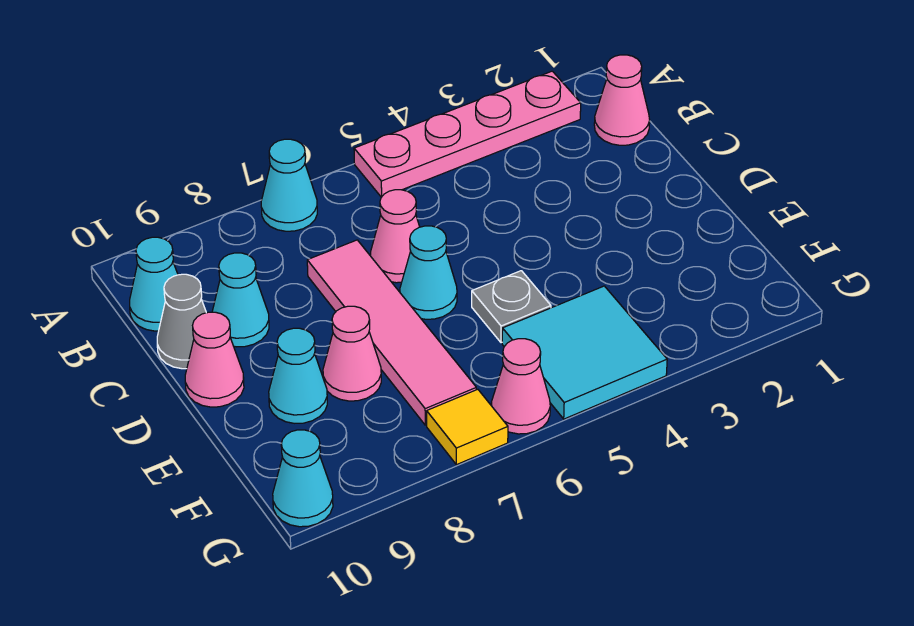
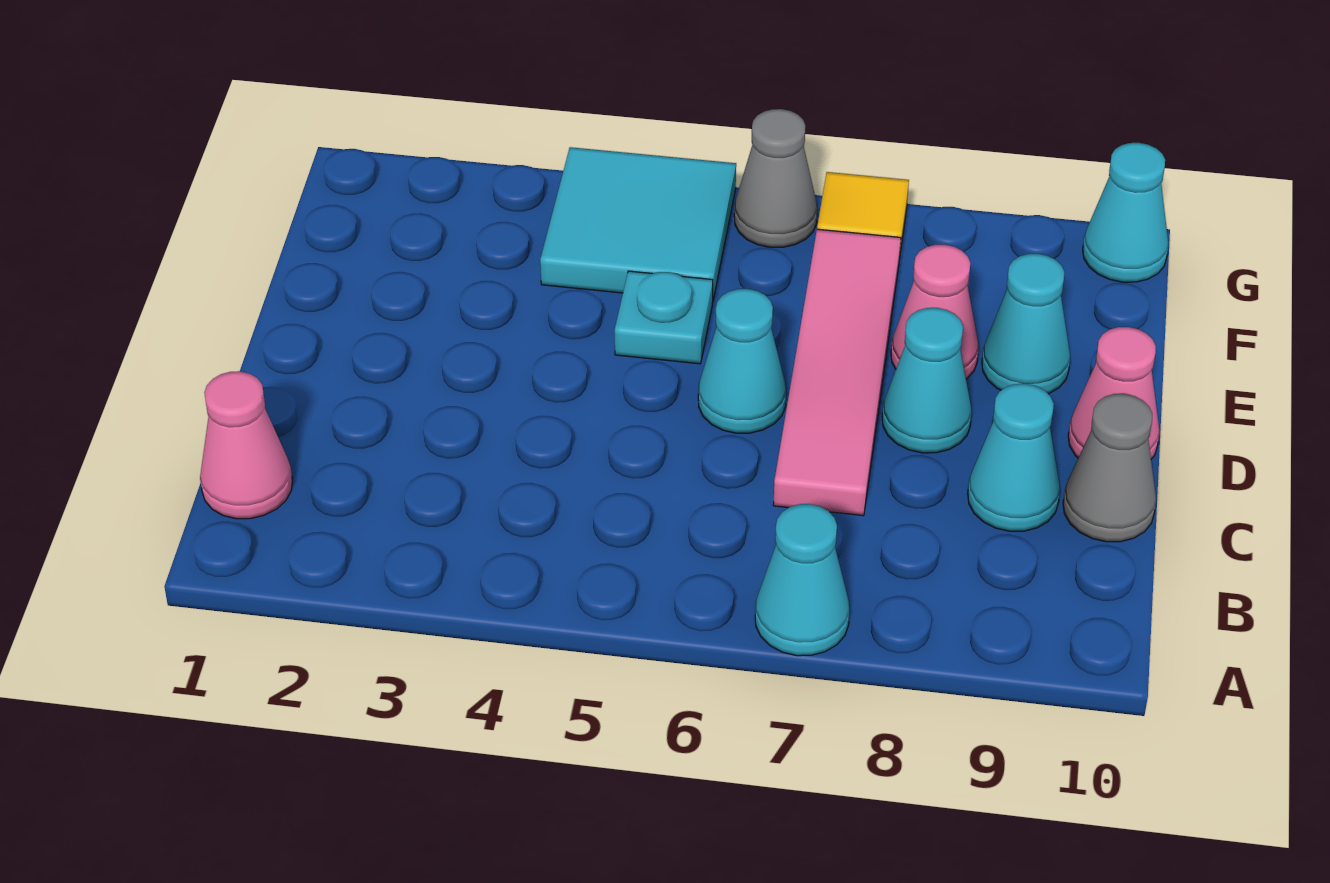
pink 1x4 plate [354,71,581,197] -> none
cyan 1x1 cone [130,237,178,331] -> cyan 1x1 cone moved to [882,308,972,453]
pink 1x1 cone [371,190,420,283] -> none
grey 1x1 plate [472,271,551,343] -> cyan 1x1 plate [615,271,713,364]
pink 1x1 cone [491,339,550,434] -> grey 1x1 cone [734,109,817,247]

